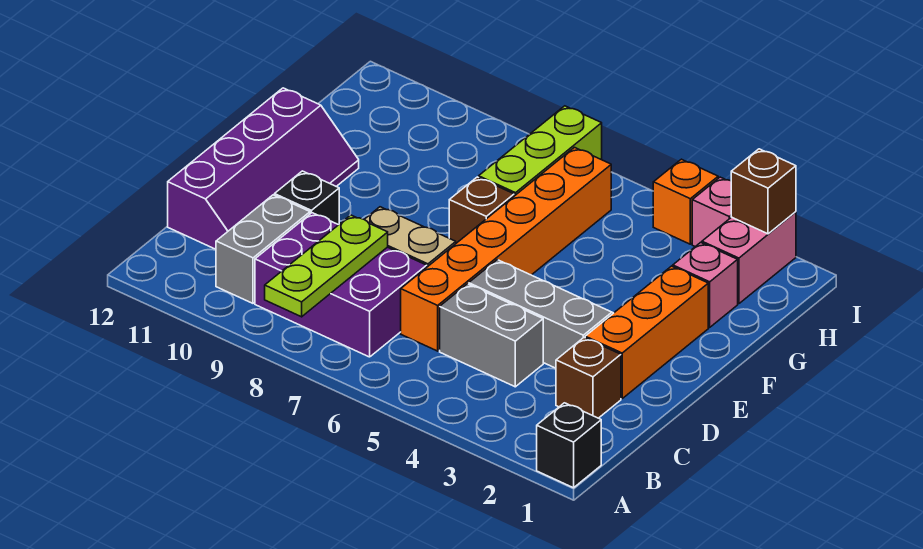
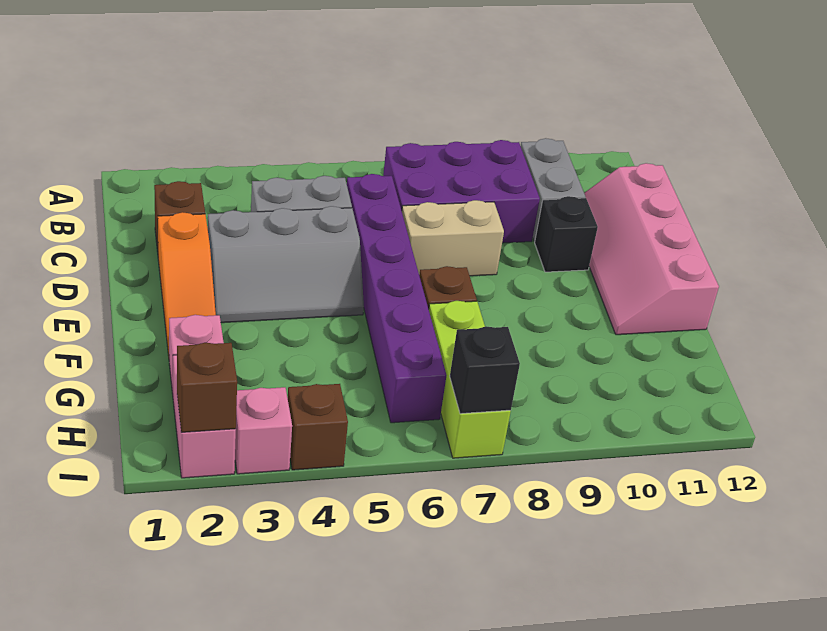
black 1x1 brick [537,403,601,488] -> black 1x1 brick moved to [450,326,520,414]
lime 1x3 plate [265,215,388,317] -> none
orange 1x6 brick [401,147,611,351] -> purple 1x6 brick [347,174,446,423]
purple 2x4 slope [168,88,359,249] -> pink 2x4 slope [584,163,719,335]
orange 1x3 brick [585,266,708,399] -> orange 1x3 slope [158,212,216,356]
orange 1x1 brick [653,159,718,244] -> brown 1x1 brick [288,384,348,470]

